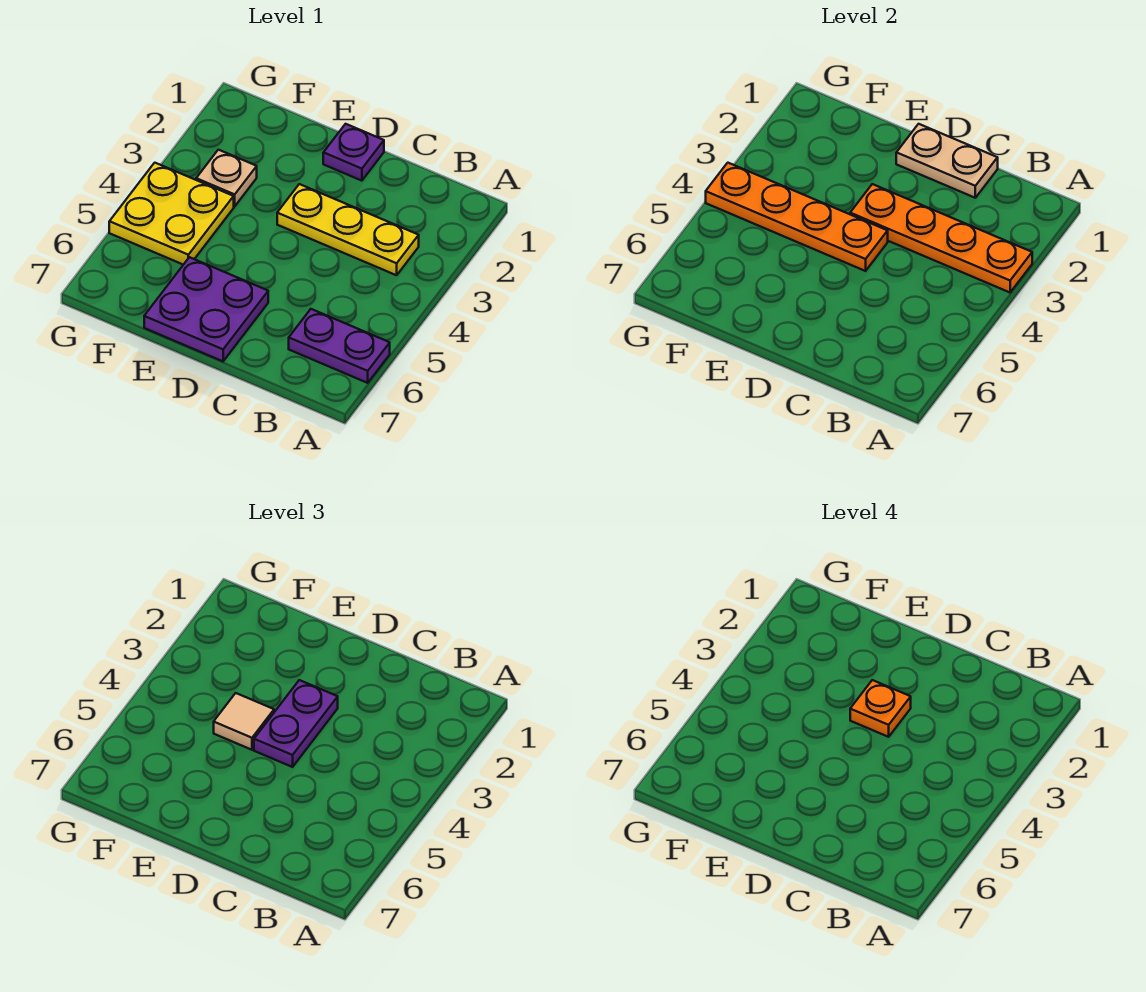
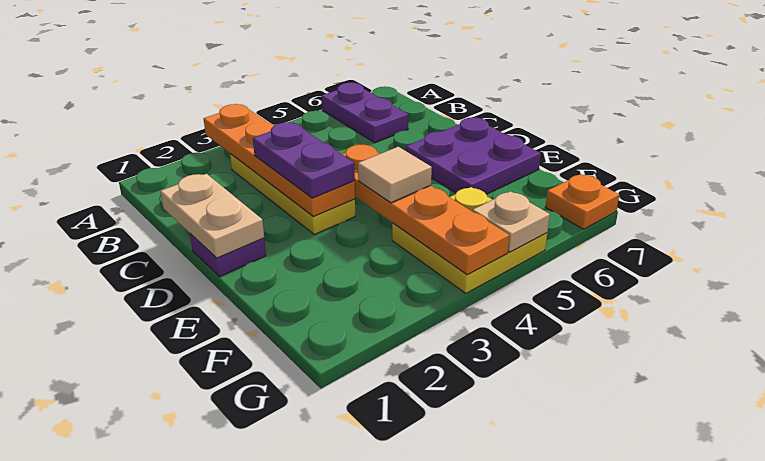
purple 1x2 plate [254,680,338,767] -> purple 1x2 plate turned to [253,122,355,198]
orange 1x1 plate [850,680,911,737] -> orange 1x1 plate moved to [545,174,619,229]
tan 1x1 plate [196,150,257,206] -> tan 1x1 plate moved to [472,191,550,252]

